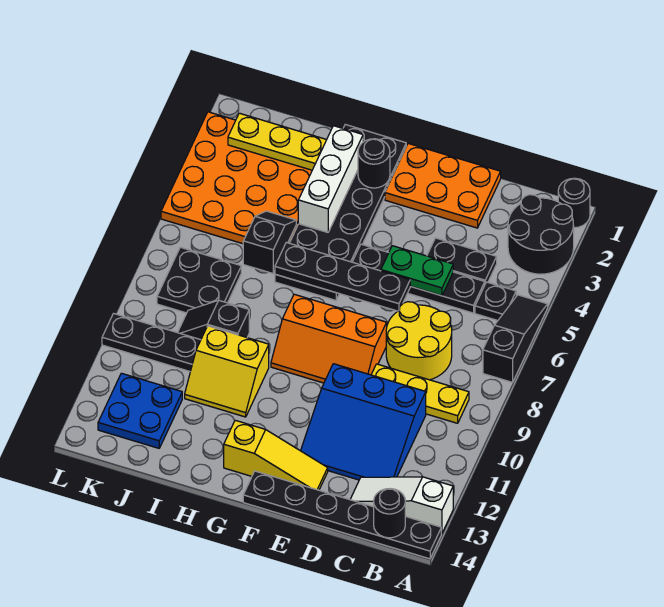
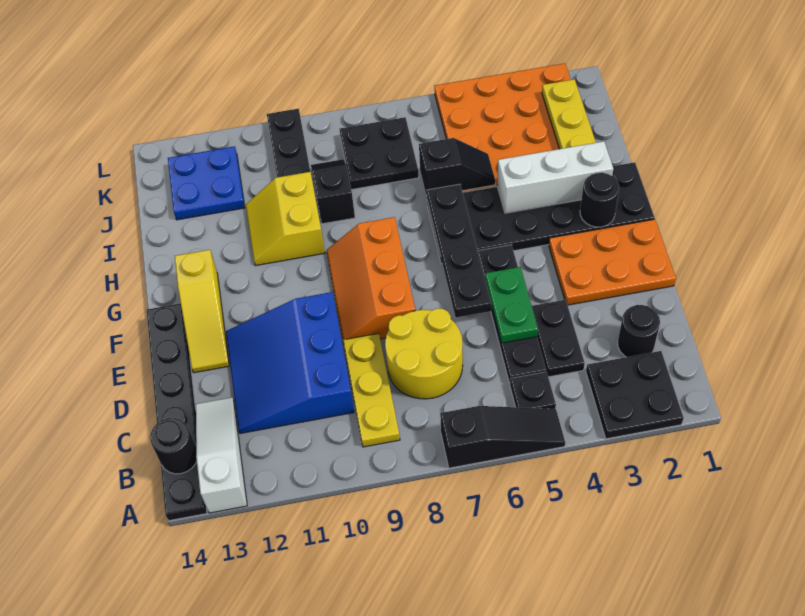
black 1x1 round brick [558,178,590,228] -> black 1x1 round brick moved to [618,305,660,357]
black 2x2 round brick [508,195,574,274] -> black 2x2 plate [586,351,684,439]
orange 2x3 plate [385,143,501,228] -> orange 2x3 plate turned to [549,219,676,305]

